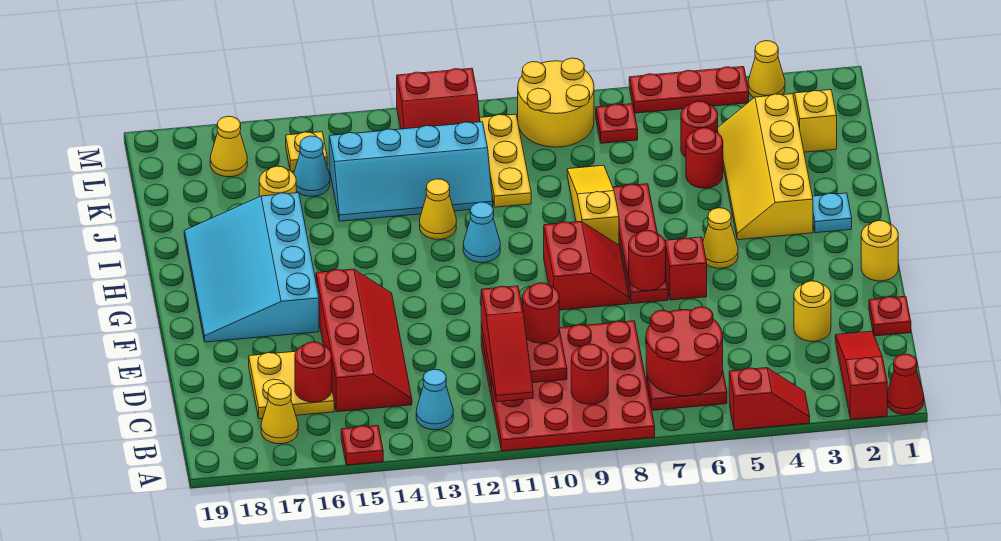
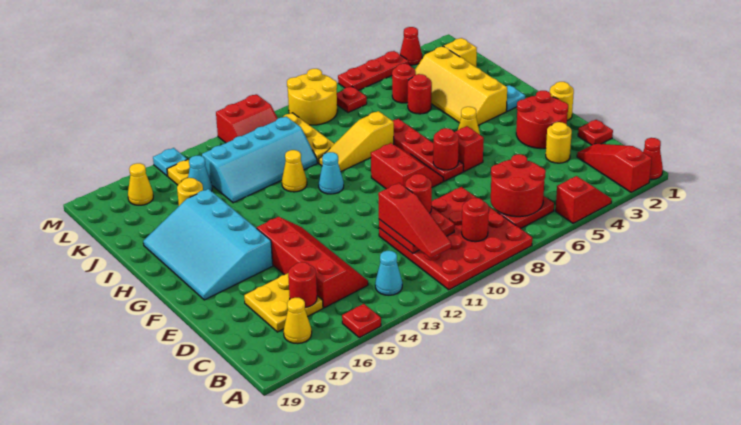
none -> red 2x2 round brick [516,91,568,149]
yellow 1x3 slope [567,165,619,245] -> yellow 1x3 slope turned to [319,111,394,171]
yellow 1x1 cone [748,41,785,98] -> red 1x1 cone [400,27,422,65]
none -> cyan 1x1 plate [153,148,187,176]

